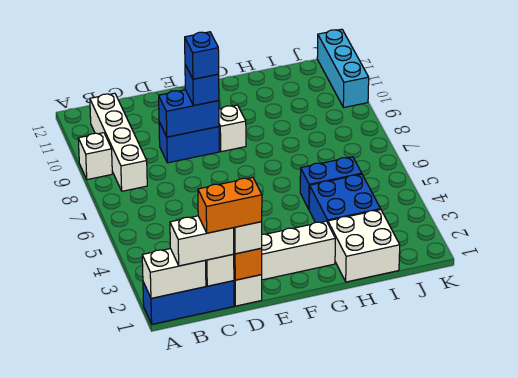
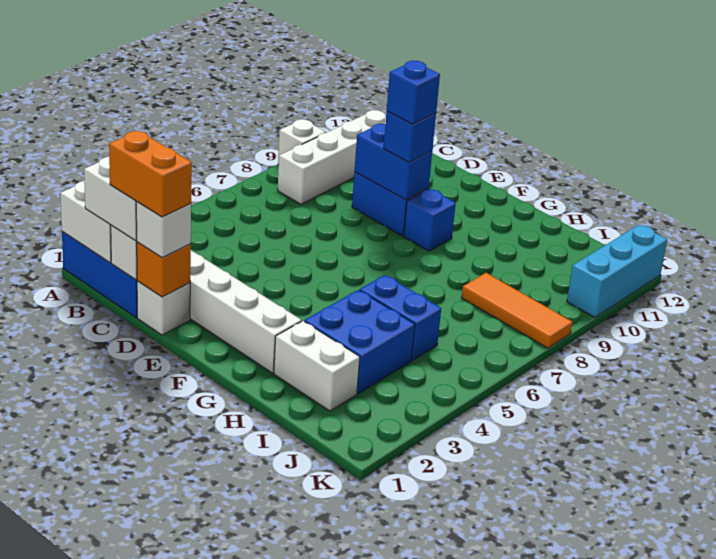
white 1x1 brick [219,105,246,152] -> blue 1x1 brick [404,189,456,251]
white 2x2 brick [328,210,400,282] -> white 1x2 brick [274,321,360,411]
none -> orange 1x3 tile [462,273,572,348]

